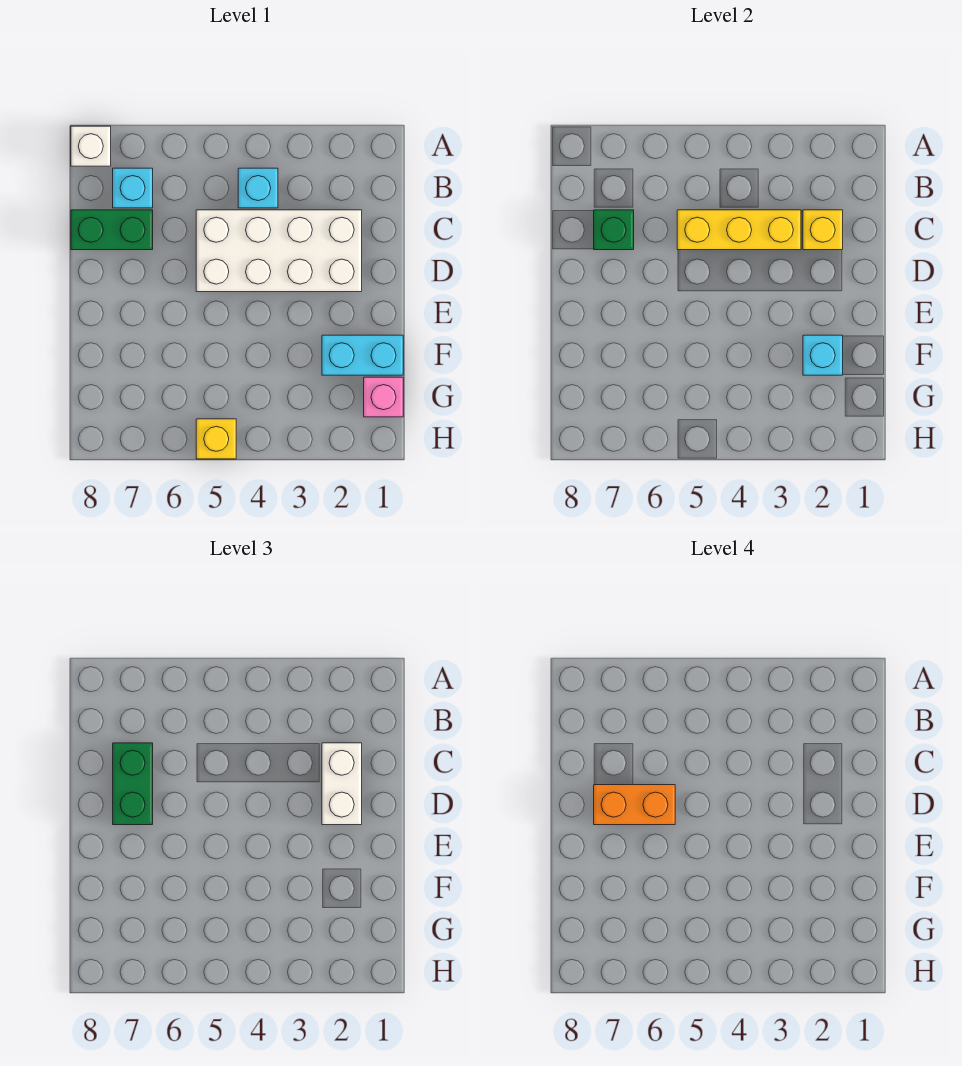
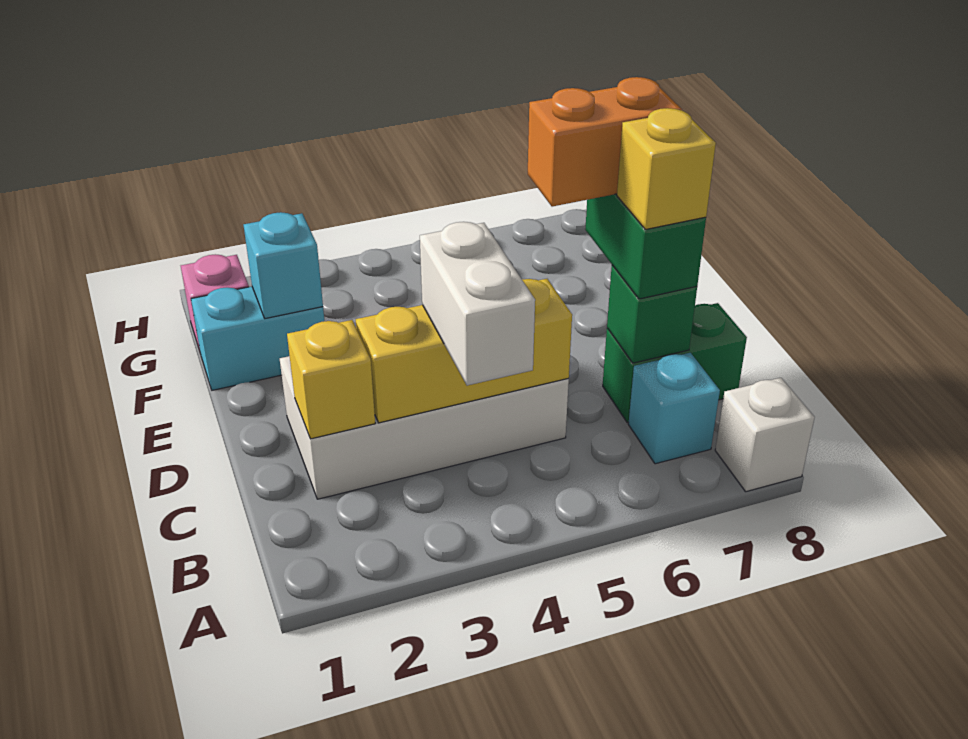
cyan 1x1 brick [238,168,278,208] -> none
white 1x2 brick [322,743,362,825] -> white 1x2 brick moved to [420,222,535,386]
yellow 1x1 brick [196,419,236,459] -> yellow 1x1 brick moved to [617,108,716,230]

